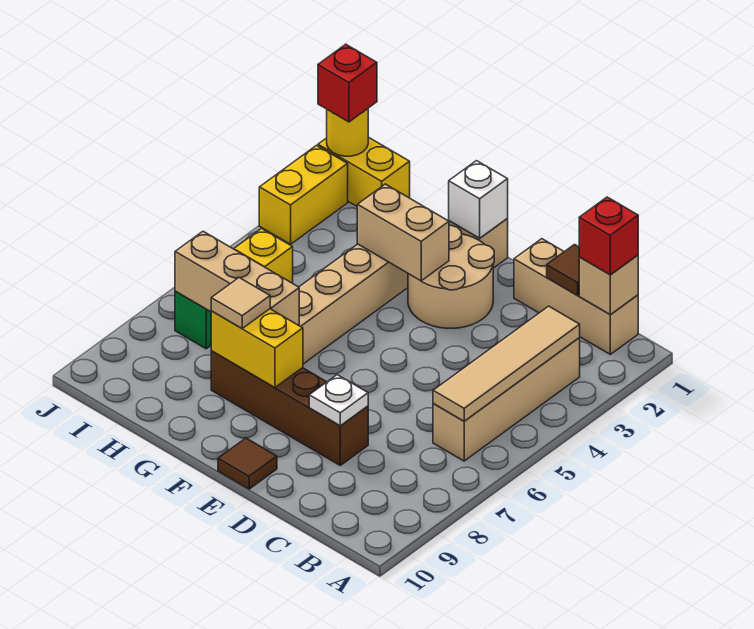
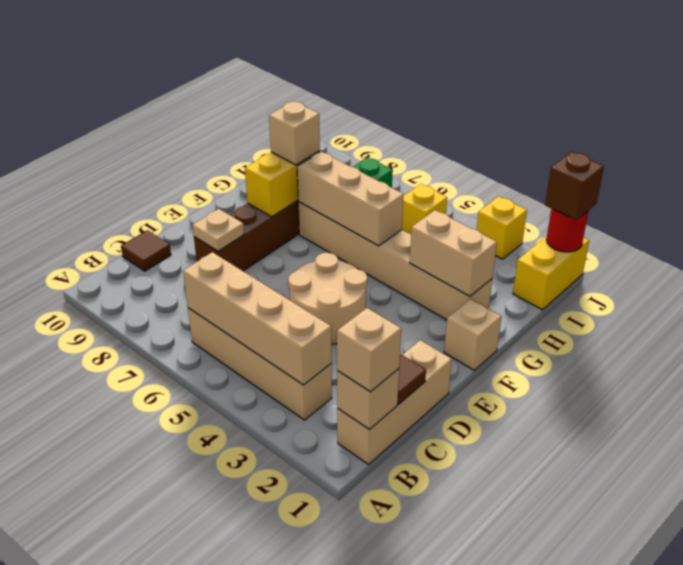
red 1x1 brick [579,197,638,275] -> tan 1x1 brick [337,308,401,392]
tan 1x4 tile [433,306,580,421] -> tan 1x4 brick [183,252,332,385]
white 1x1 plate [309,375,368,426] -> tan 1x1 plate [192,209,244,251]
tan 2x2 round brick [408,225,494,328] -> tan 2x2 round brick moved to [288,253,367,344]
brown 1x1 tile [218,438,277,489] -> brown 1x1 tile moved to [121,230,171,271]
white 1x1 brick [449,161,508,238] -> none
tan 1x2 brick [357,184,449,281] -> tan 1x2 brick turned to [410,210,497,296]
tan 1x3 brick [175,231,299,325] -> tan 1x3 brick turned to [297,152,404,246]
tan 1x1 tile [211,278,270,328] -> tan 1x1 brick [269,101,320,165]
yellow 1x1 round brick [327,109,368,156] -> red 1x1 round brick [546,209,589,252]
red 1x1 brick [318,44,377,122] -> brown 1x1 brick [545,152,604,220]
yellow 1x2 brick [259,145,348,244] -> yellow 1x1 brick [477,196,527,259]

